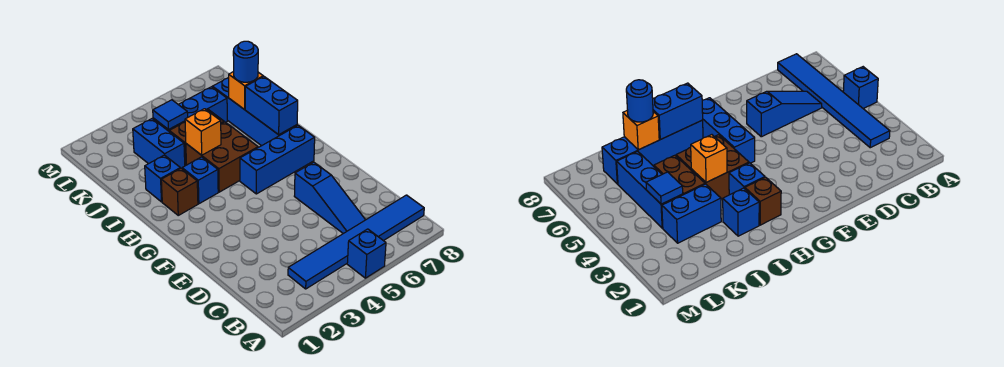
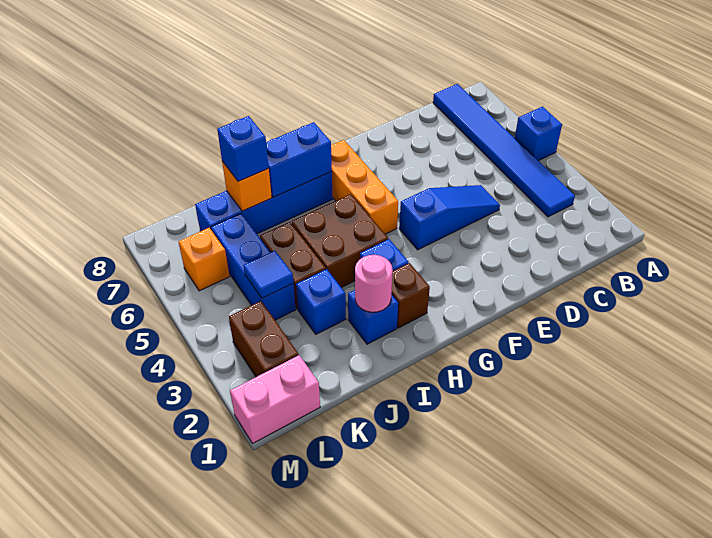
blue 1x3 slope [294,162,365,234] -> blue 1x3 slope moved to [399,185,500,250]
blue 1x3 brick [240,125,315,194] -> orange 1x3 brick [331,140,398,234]
none -> pink 1x1 round brick [355,255,393,312]
orange 1x1 brick [185,109,221,155] -> orange 1x1 brick moved to [178,228,230,291]
blue 1x2 brick [133,119,185,168] -> blue 1x1 brick [296,269,346,334]
blue 1x1 round brick [233,41,258,82] -> blue 1x1 brick [217,116,269,181]
none -> pink 1x2 brick [230,355,320,444]
none -> brown 1x2 brick [229,301,299,377]

